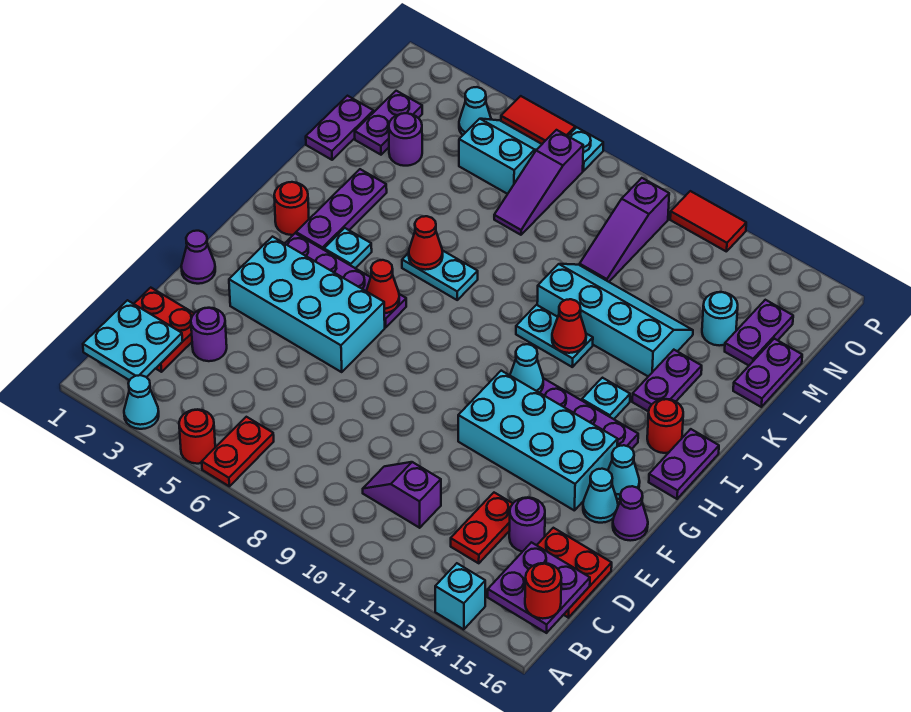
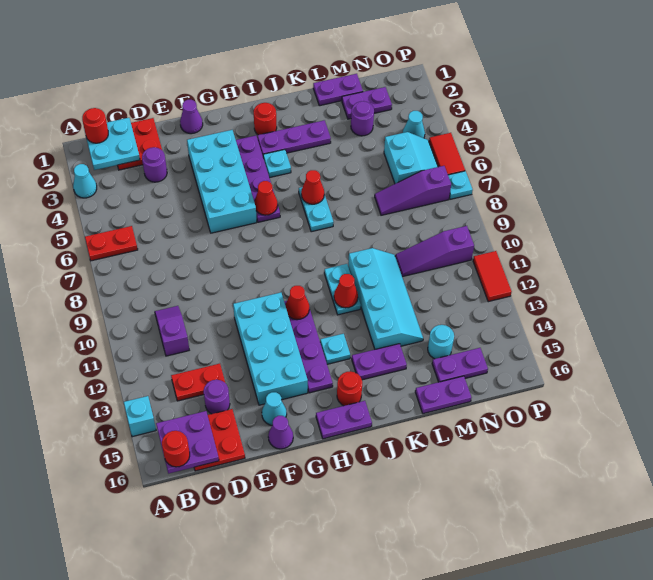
red 1x1 round brick [179,410,215,464] -> red 1x1 round brick moved to [82,108,108,143]
cyan 1x1 cone [608,445,640,499] -> none
cyan 1x1 cone [510,344,543,393] -> red 1x1 cone [285,286,309,320]

